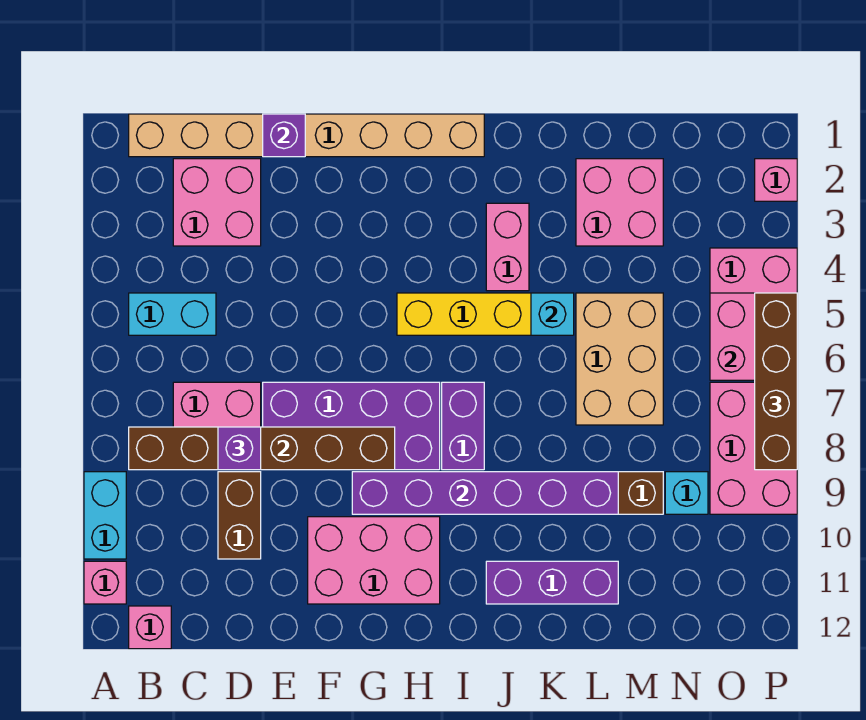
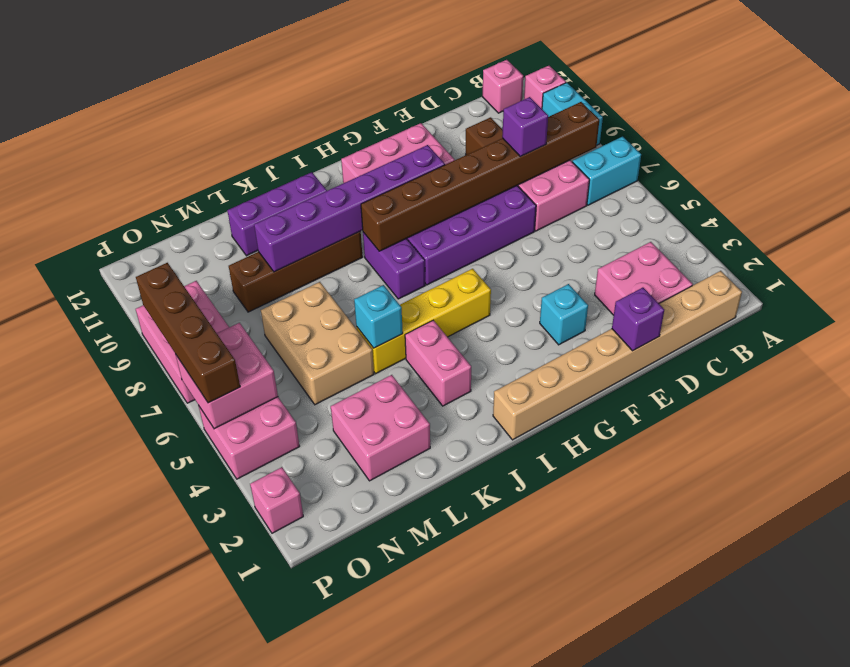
cyan 1x2 brick [129,293,216,335] -> cyan 1x2 brick moved to [572,136,641,205]
brown 1x6 brick [129,427,395,470] -> brown 1x8 brick [361,102,599,251]
cyan 1x1 brick [665,472,708,514] -> cyan 1x1 brick moved to [540,284,588,345]

